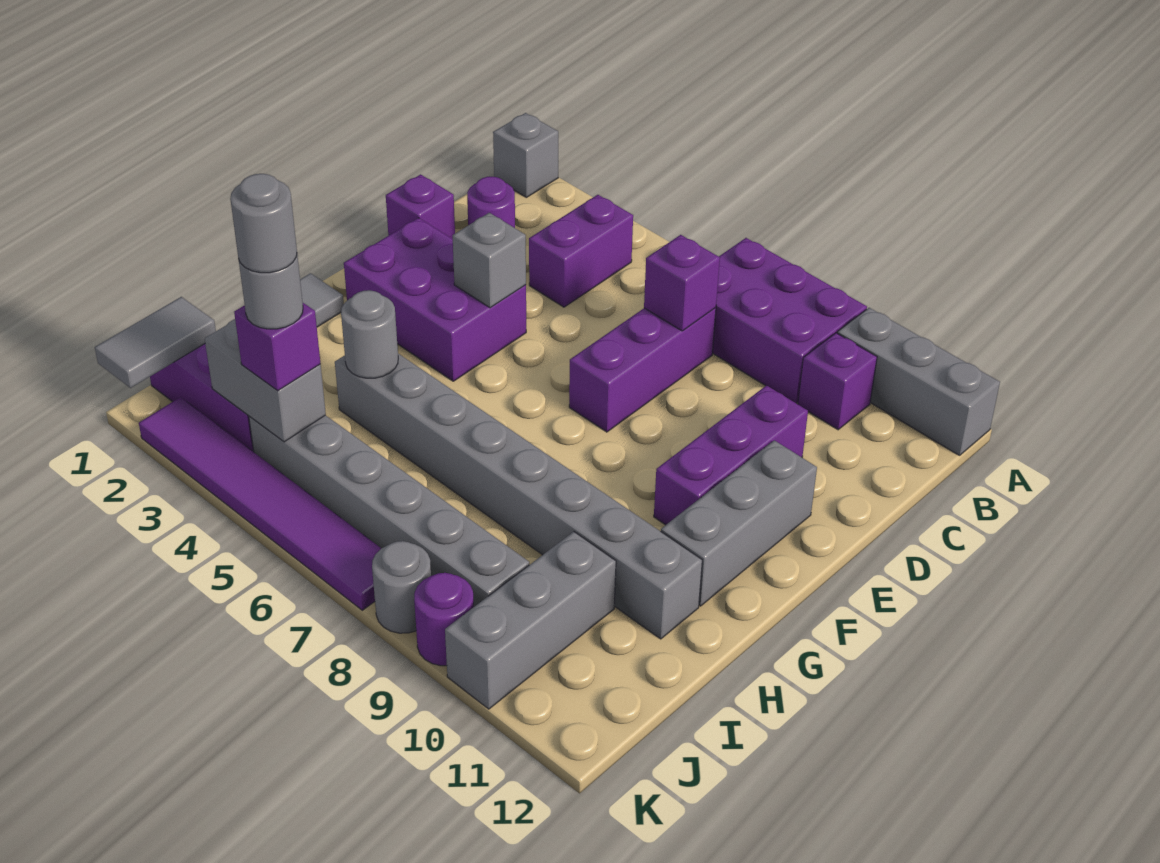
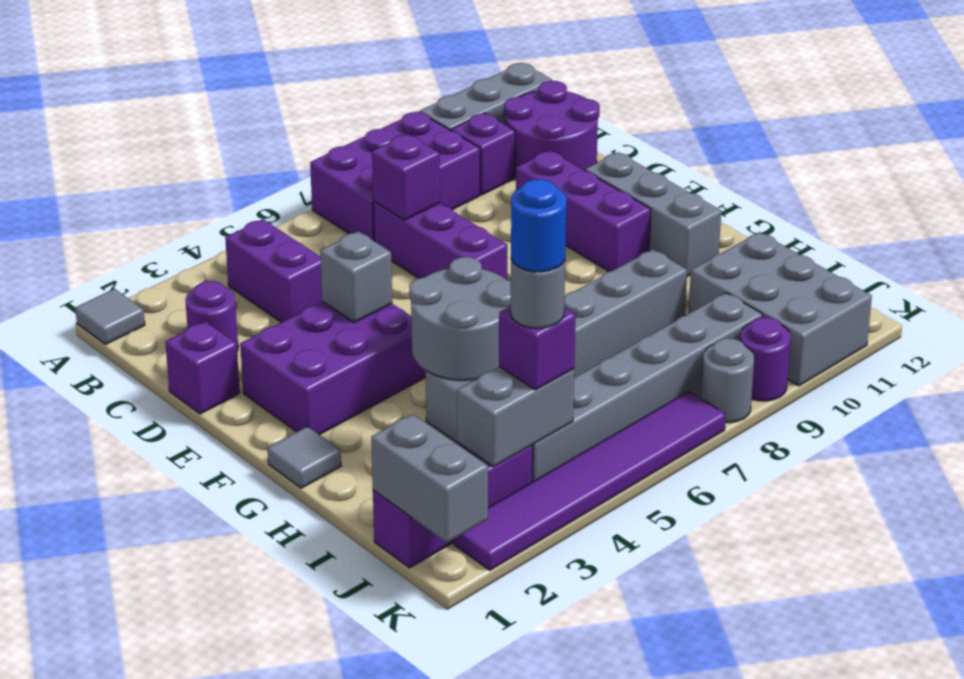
grey 1x1 brick [493,113,558,197] -> grey 1x1 tile [75,289,145,344]
none -> purple 2x2 round brick [504,81,600,177]
grey 1x8 brick [335,354,702,639] -> grey 1x6 brick [426,249,687,443]
grey 1x1 round brick [341,290,398,378] -> grey 2x2 round brick [409,257,511,380]
grey 1x3 brick [445,532,616,709] -> grey 2x3 brick [689,232,872,386]
grey 1x2 tile [95,297,216,388] -> grey 1x2 brick [371,414,488,543]
grey 1x1 round brick [230,174,297,273] -> blue 1x1 round brick [511,179,567,272]

